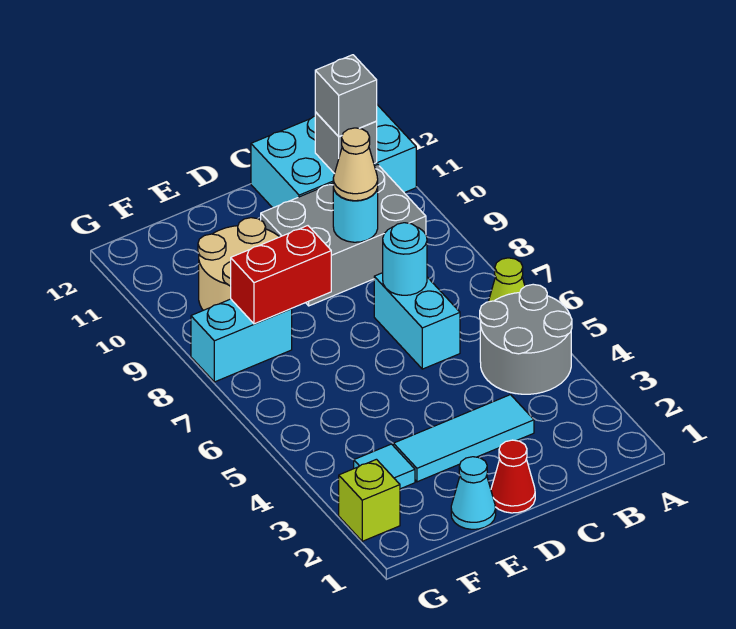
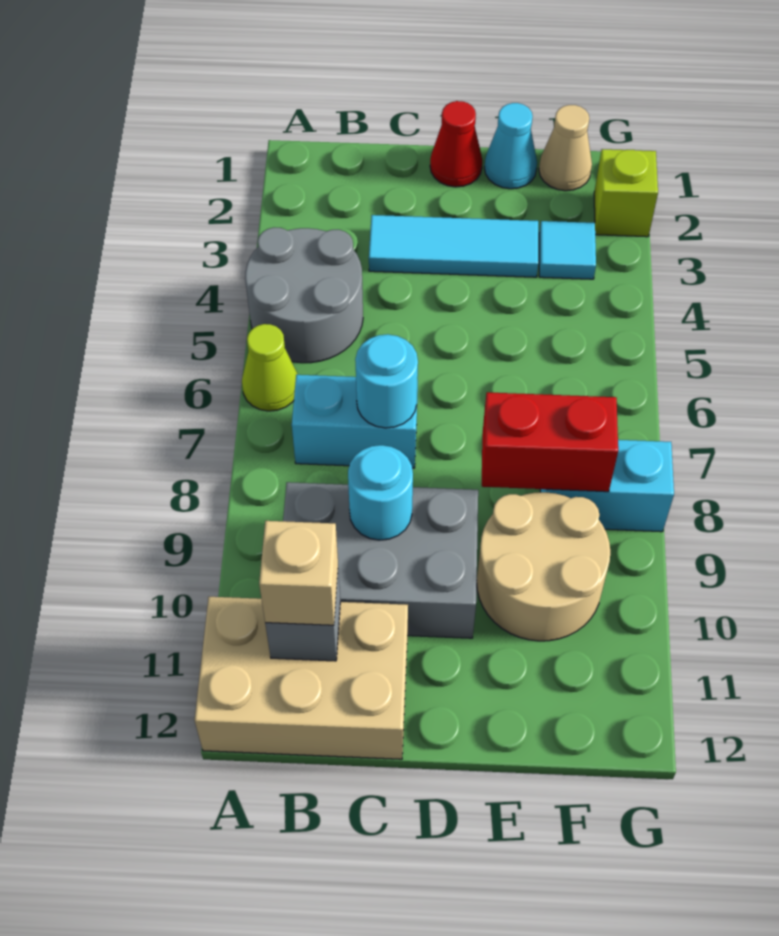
cyan 2x3 brick [251,105,416,208] -> tan 2x3 brick [194,597,408,759]
grey 1x1 brick [315,55,377,137] -> tan 1x1 brick [259,521,338,625]
cyan 1x2 brick [374,273,460,369] -> cyan 1x2 brick turned to [292,375,418,468]
tan 1x1 cone [333,128,378,201] -> tan 1x1 cone moved to [539,105,592,191]

